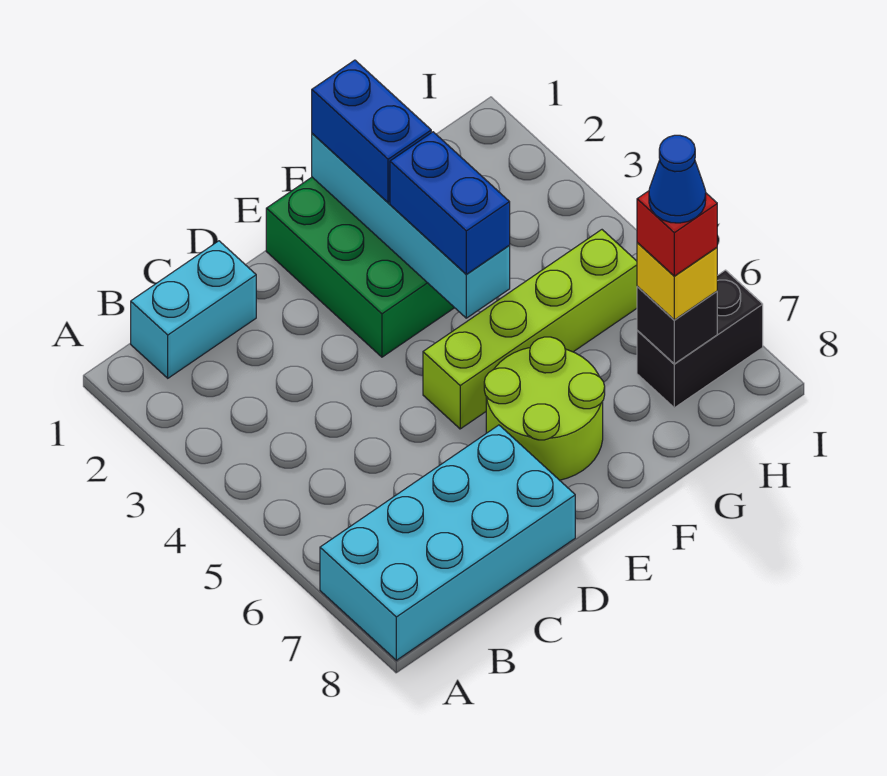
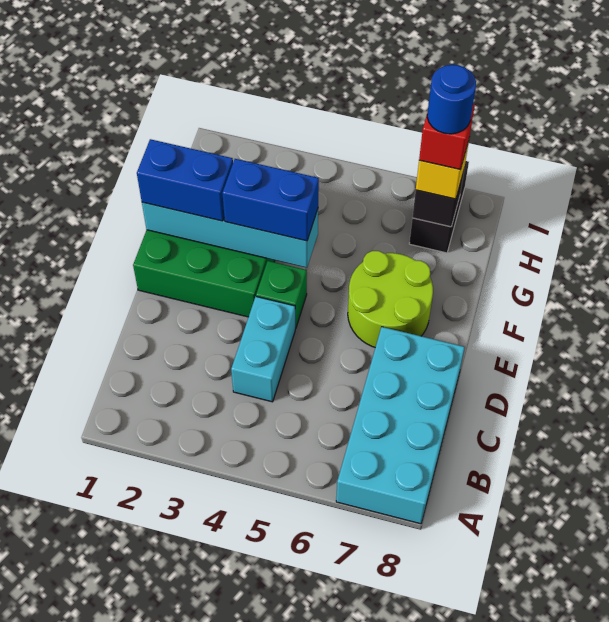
cyan 1x2 brick [131,241,256,378] -> cyan 1x2 brick moved to [231,297,295,402]
none -> green 1x1 brick [256,261,307,328]
lime 1x4 brick [423,230,637,429] -> none
blue 1x1 cone [649,135,706,223] -> blue 1x1 round brick [427,65,476,134]

